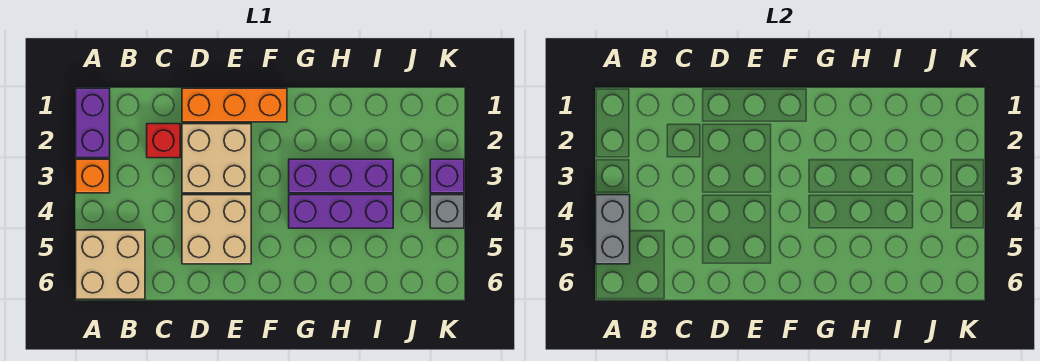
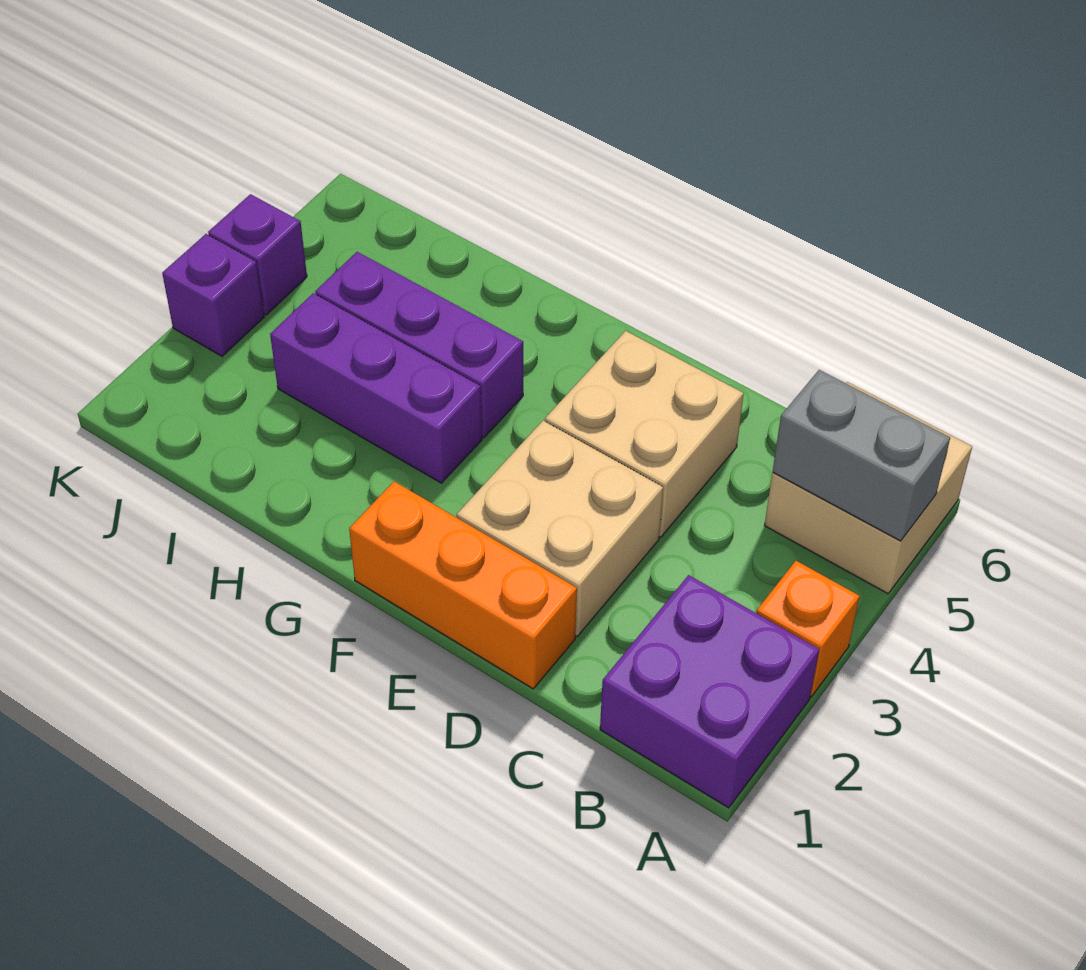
purple 1x2 brick [76,88,110,158] -> purple 2x2 brick [600,575,819,808]
grey 1x2 brick [596,195,630,264] -> grey 1x2 brick turned to [773,370,950,541]
red 1x1 brick [147,124,180,158] -> none
grey 1x1 brick [430,195,464,228] -> purple 1x1 brick [208,194,307,315]

